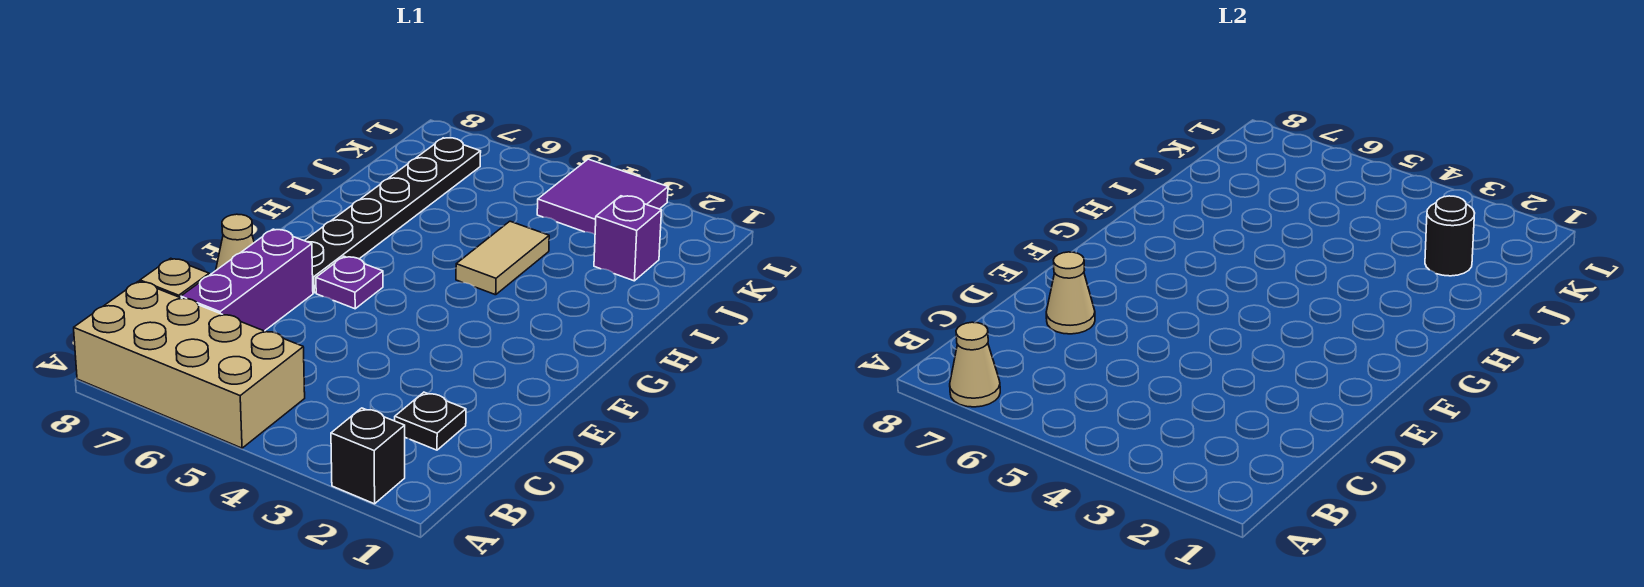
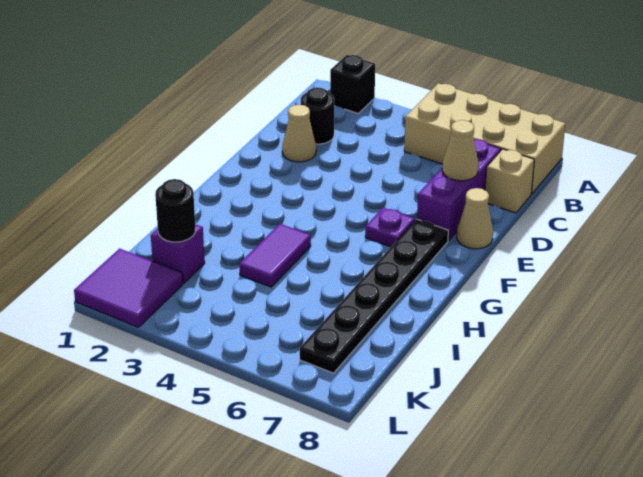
tan 1x1 cone [950,322,1000,407] -> tan 1x1 cone moved to [282,105,316,162]
black 1x1 plate [395,392,466,450] -> black 1x1 round brick [301,88,334,144]
tan 1x2 tile [456,221,549,295] -> purple 1x2 tile [239,224,311,287]
purple 2x2 tile [537,159,668,234] -> purple 2x2 tile moved to [74,249,183,327]

